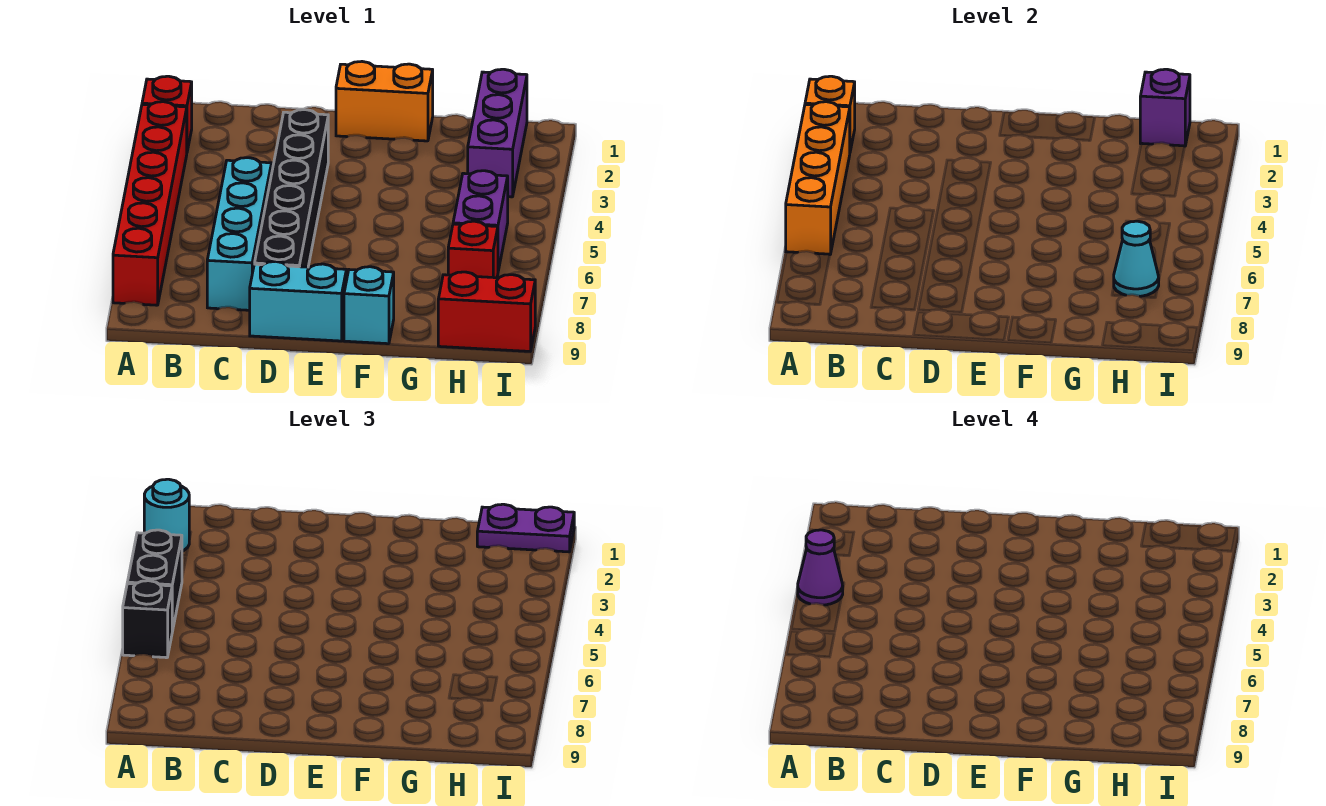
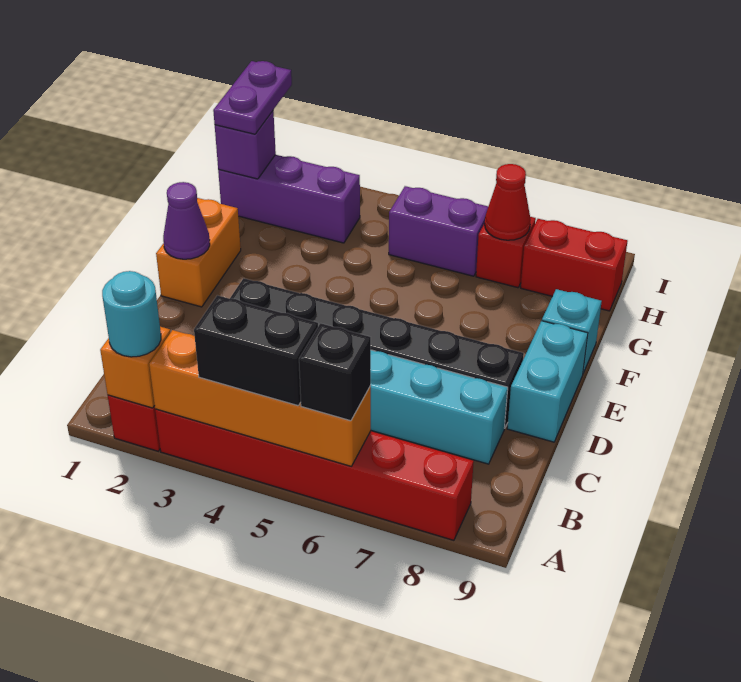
purple 1x1 cone [798,530,843,605] -> purple 1x1 cone moved to [163,182,210,259]
cyan 1x1 cone [1114,221,1159,296] -> red 1x1 cone [485,164,531,240]
red 1x2 brick [438,272,535,351] -> red 1x2 brick turned to [521,219,627,311]

